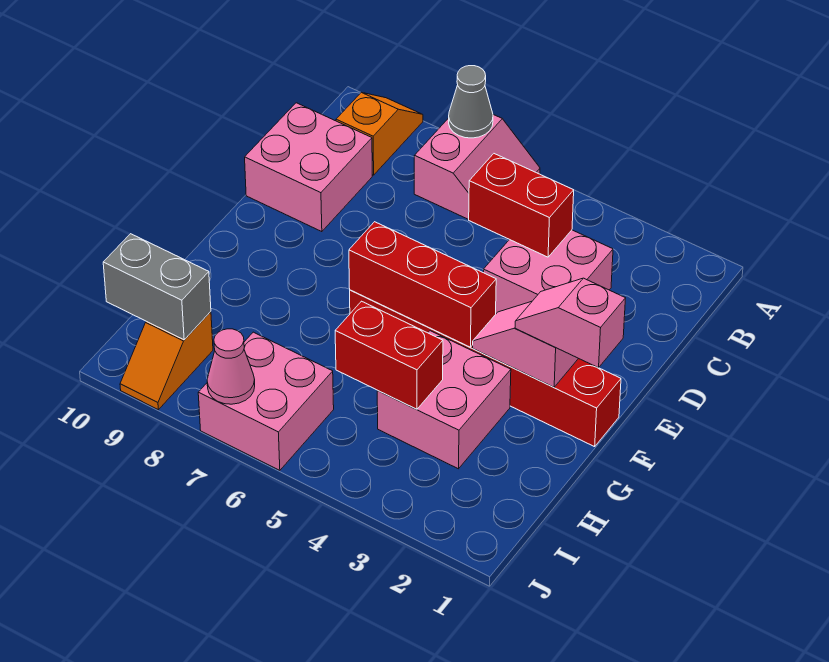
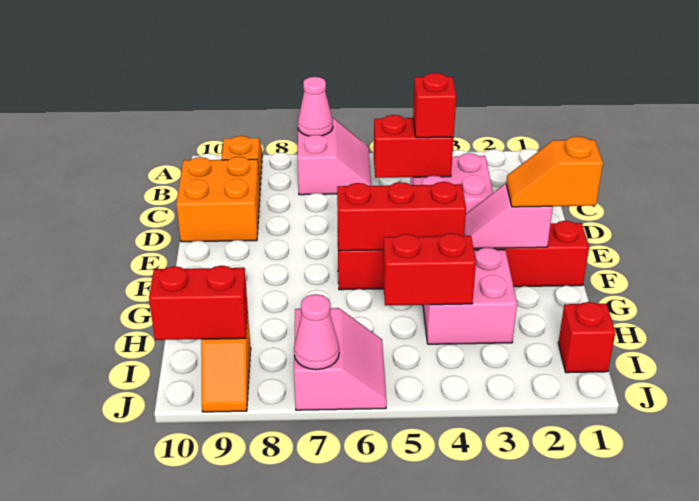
grey 1x1 cone [449,66,493,138] -> pink 1x1 cone [298,77,333,136]
none -> red 1x1 brick [413,73,456,138]
pink 2x2 brick [245,103,372,232] -> orange 2x2 brick [176,157,260,242]
pink 1x2 slope [515,278,626,368] -> orange 1x2 slope [506,136,603,207]
none -> red 1x1 brick [558,302,615,373]
pink 2x2 brick [198,332,334,470] -> pink 2x2 slope [294,308,387,410]
grey 1x2 brick [103,234,211,340] -> red 1x2 brick [149,266,248,340]

